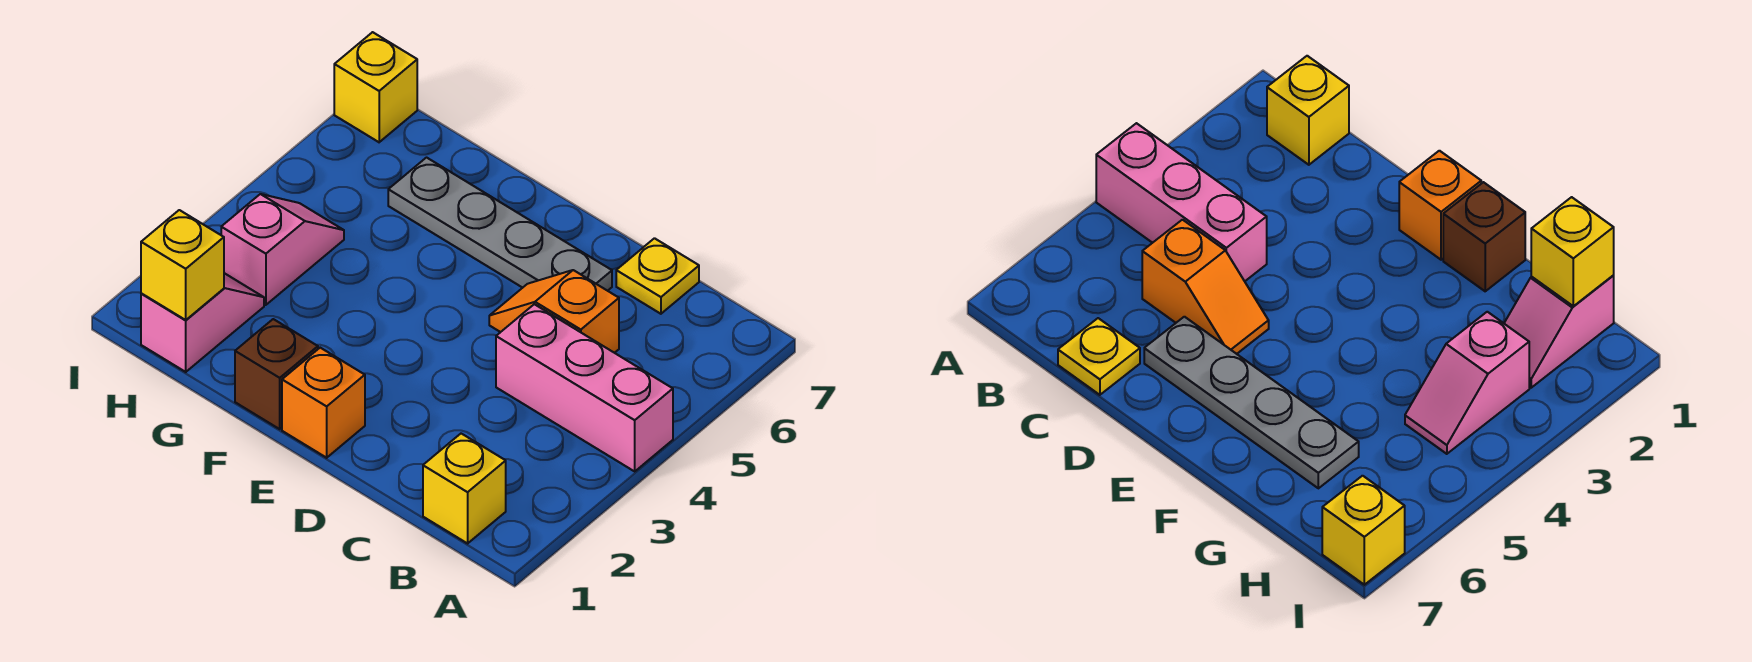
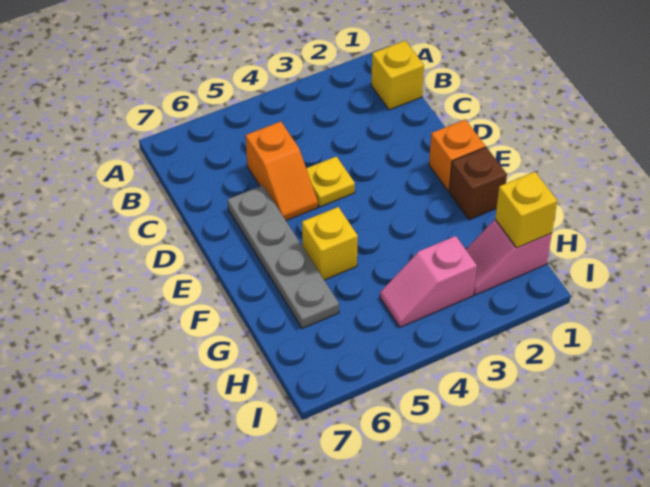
pink 1x3 brick [496,304,673,471] -> none
yellow 1x1 plate [616,238,699,314] -> yellow 1x1 plate moved to [306,156,355,207]
yellow 1x1 brick [334,32,417,142] -> yellow 1x1 brick moved to [302,207,358,280]

